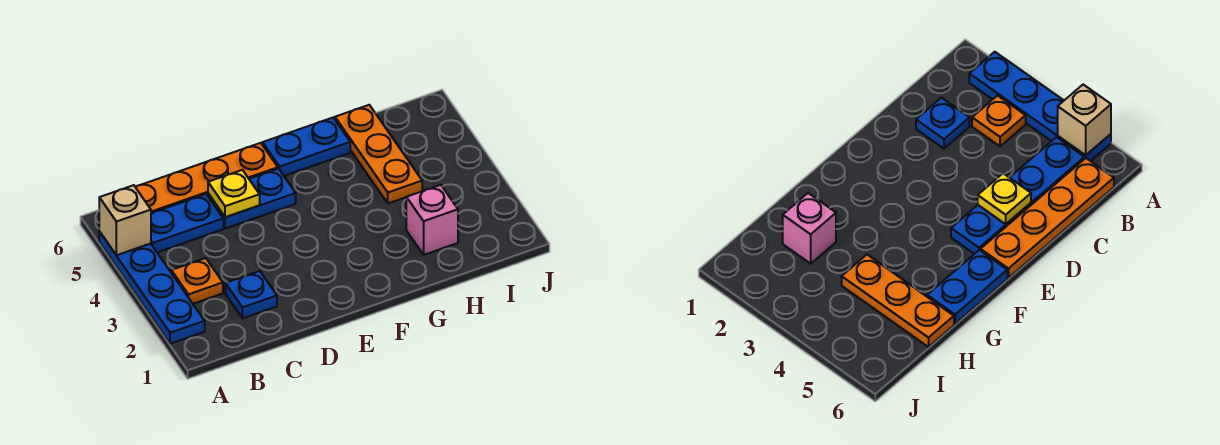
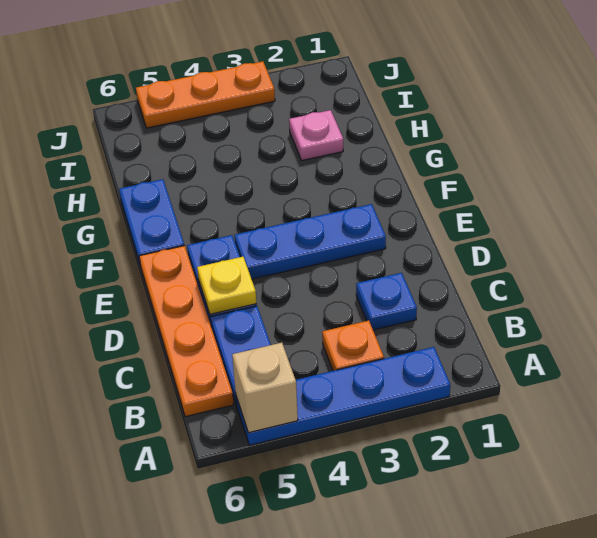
none -> blue 1x3 plate [235,204,386,279]
pink 1x1 brick [406,185,458,255] -> pink 1x1 plate [289,110,343,161]
orange 1x3 plate [335,105,422,203] -> orange 1x3 plate moved to [136,61,275,128]

